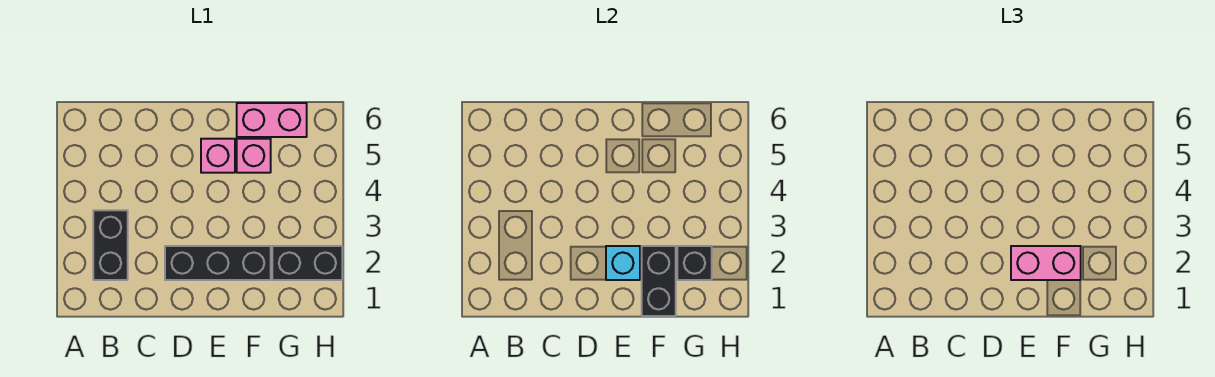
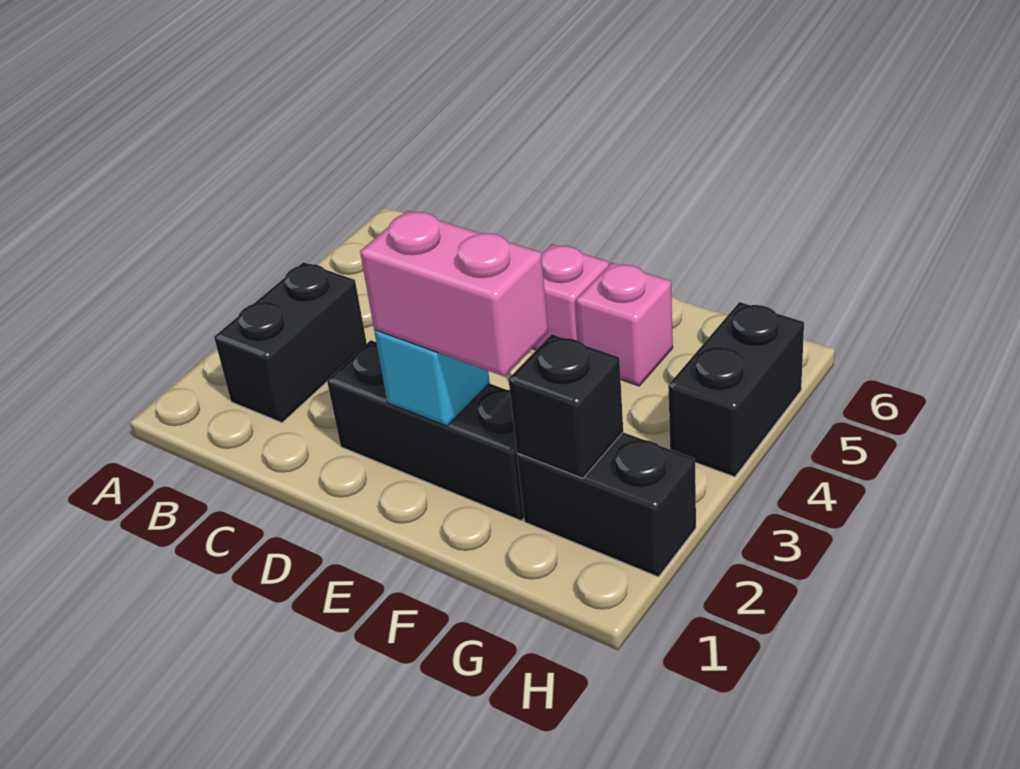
black 1x2 brick [642,246,676,316] -> black 1x2 brick moved to [668,302,804,477]
pink 1x2 brick [237,103,307,137] -> none

